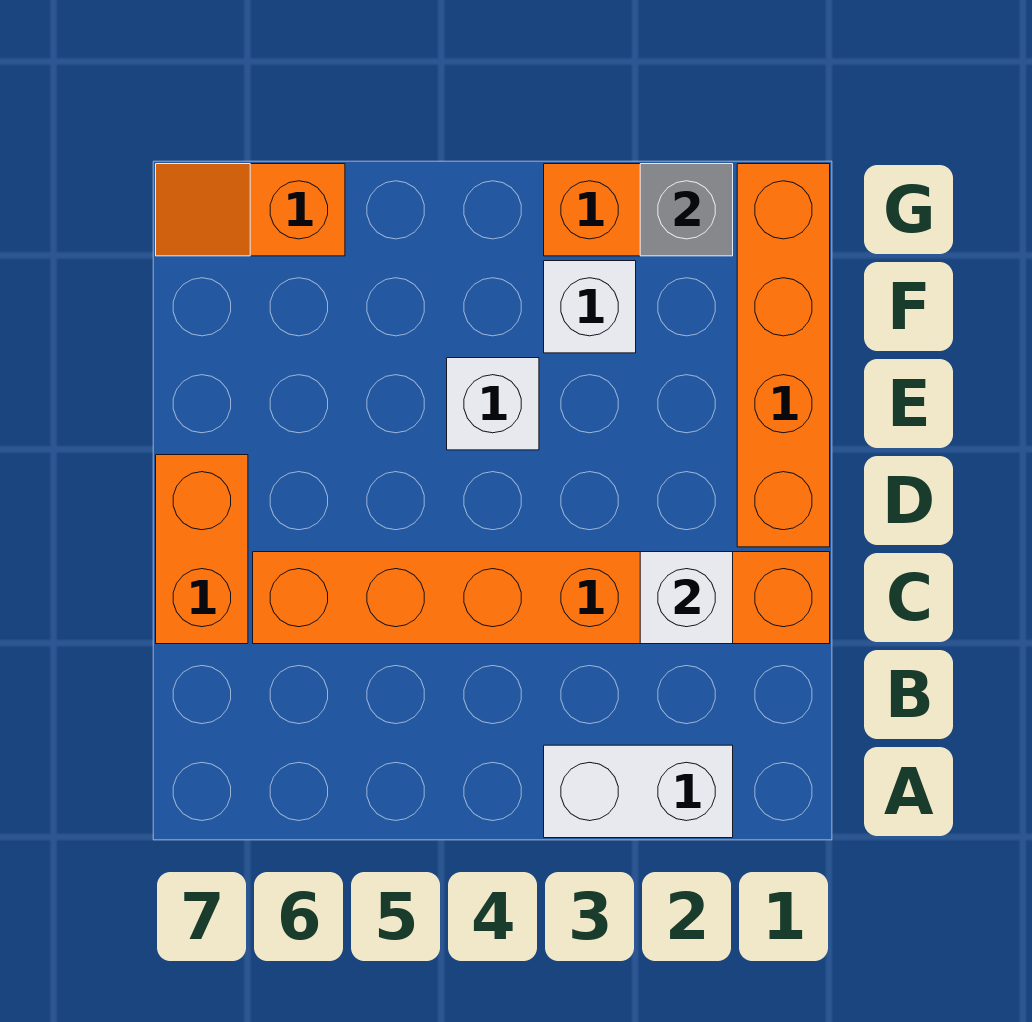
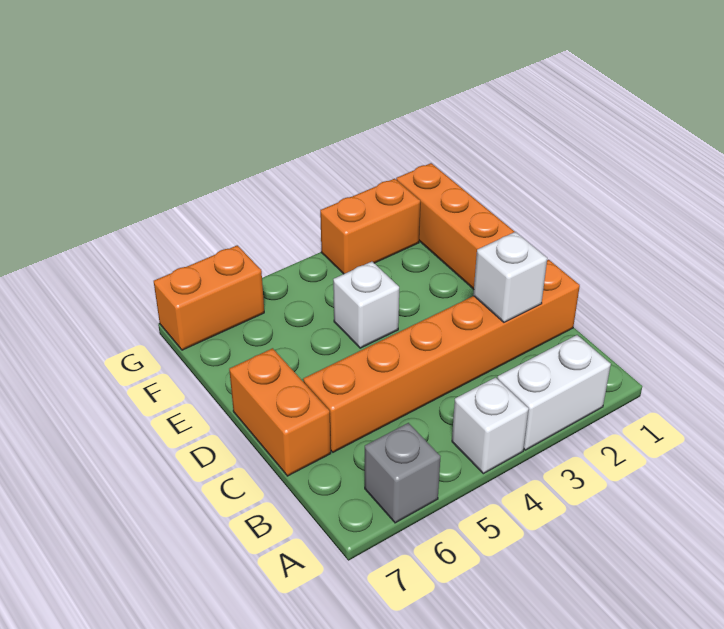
white 1x1 brick [544,261,636,353] -> white 1x1 brick moved to [452,377,529,474]
grey 1x1 brick [640,164,733,256] -> grey 1x1 brick moved to [365,423,441,523]
orange 1x2 slope [156,164,345,256] -> orange 1x2 brick [154,245,264,350]

